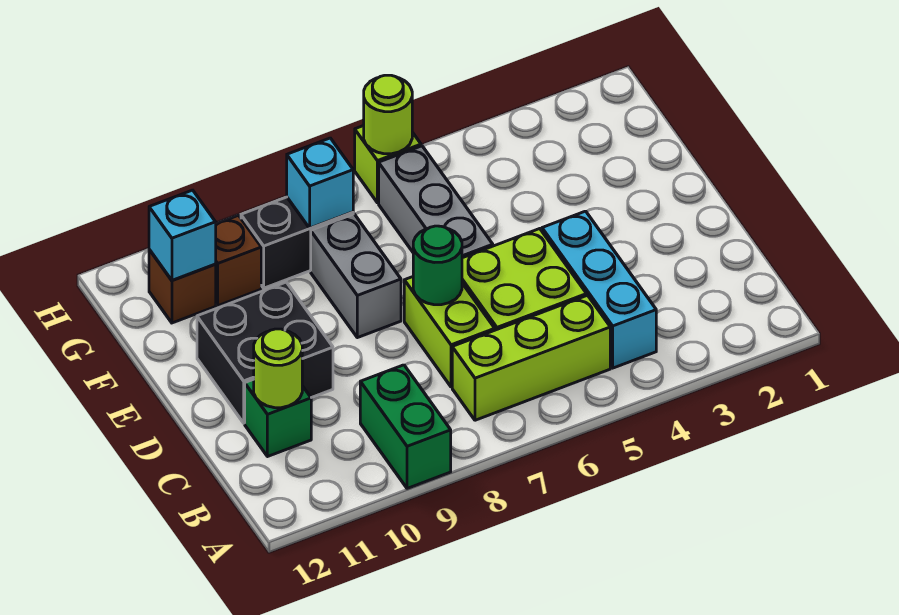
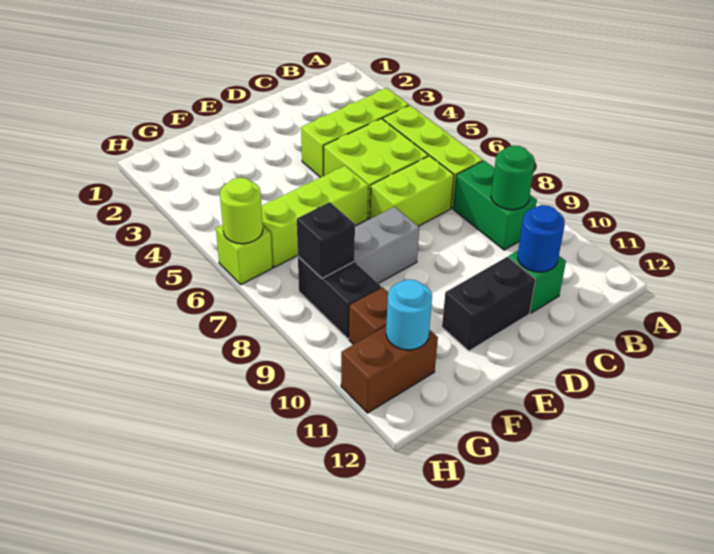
green 1x2 brick [360,365,451,488] -> green 1x2 brick turned to [453,161,537,250]
cyan 1x3 brick [542,211,656,368] -> lime 1x3 brick [301,88,409,177]
lime 1x1 round brick [254,329,302,408] -> blue 1x1 round brick [518,205,565,272]
green 1x1 round brick [413,226,462,305] -> green 1x1 round brick moved to [491,145,535,210]
black 2x2 brick [197,282,333,423] -> black 1x2 brick [442,257,536,351]
grey 1x3 brick [379,146,493,258] -> lime 1x3 brick [261,166,368,267]
cyan 1x1 brick [287,138,353,228] -> black 1x1 brick [297,202,355,278]
brown 1x1 brick [149,250,216,323] -> brown 1x2 brick [341,326,438,413]
cyan 1x1 brick [149,190,216,280] -> cyan 1x1 round brick [386,279,432,350]

